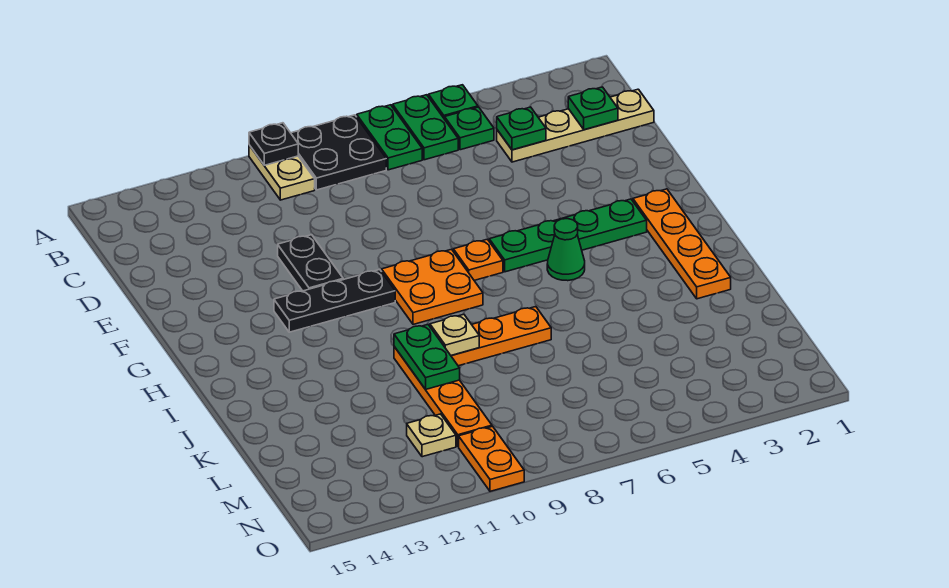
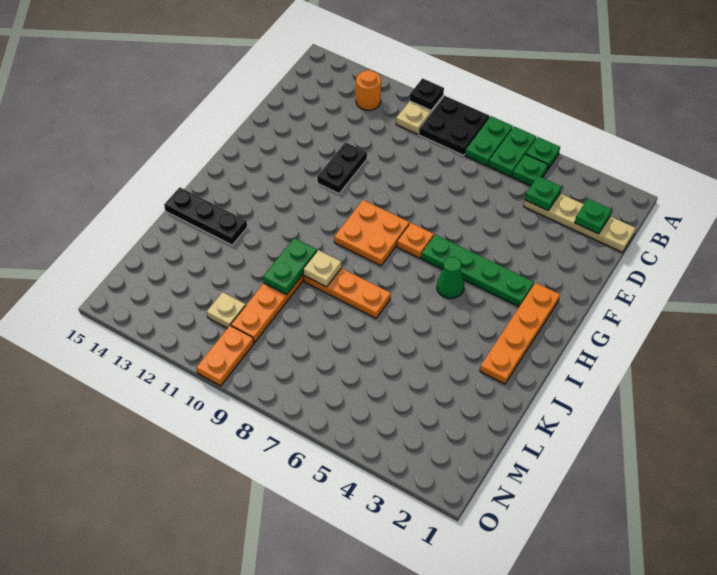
none -> orange 1x1 round brick [356,70,381,110]
black 1x3 plate [274,270,395,332] -> black 1x3 plate moved to [164,187,247,245]

